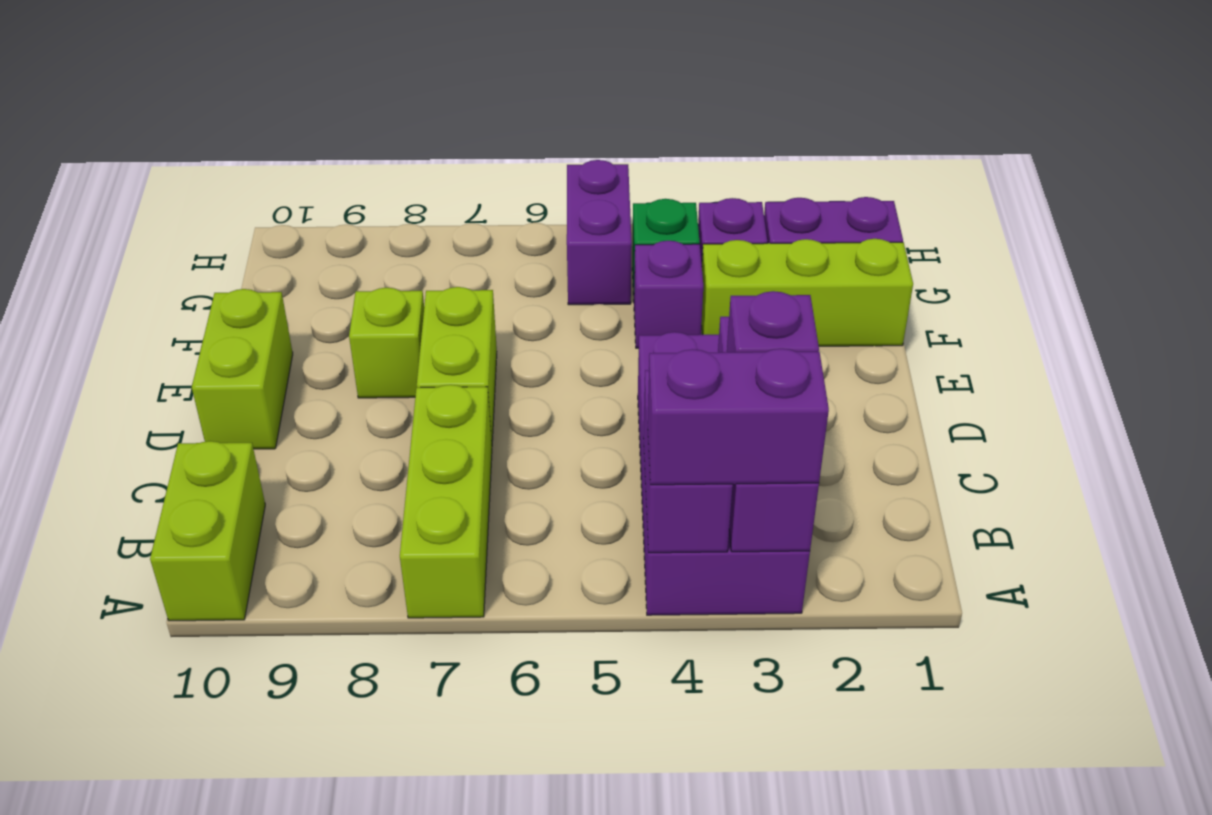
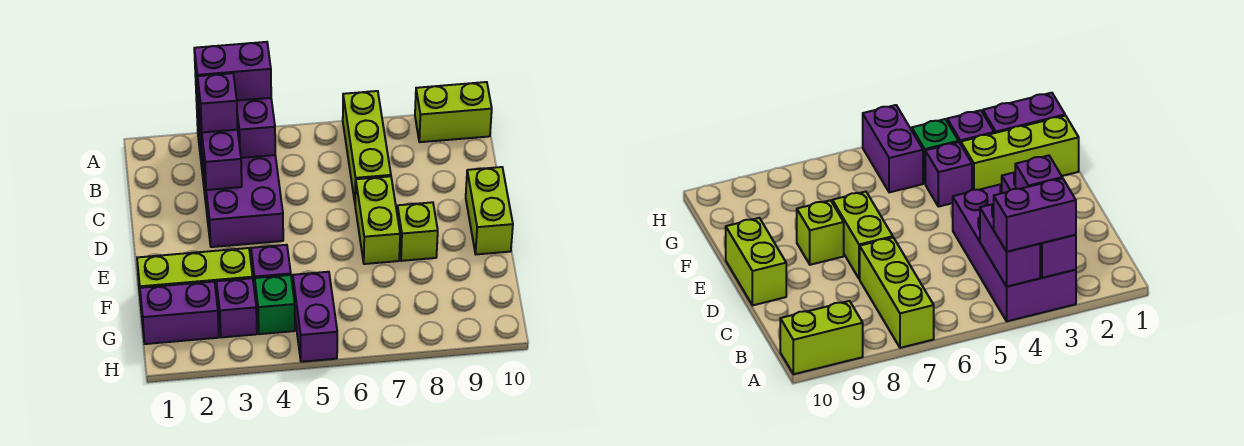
lime 1x2 brick [150,441,265,621] -> lime 1x2 brick turned to [415,82,492,142]

